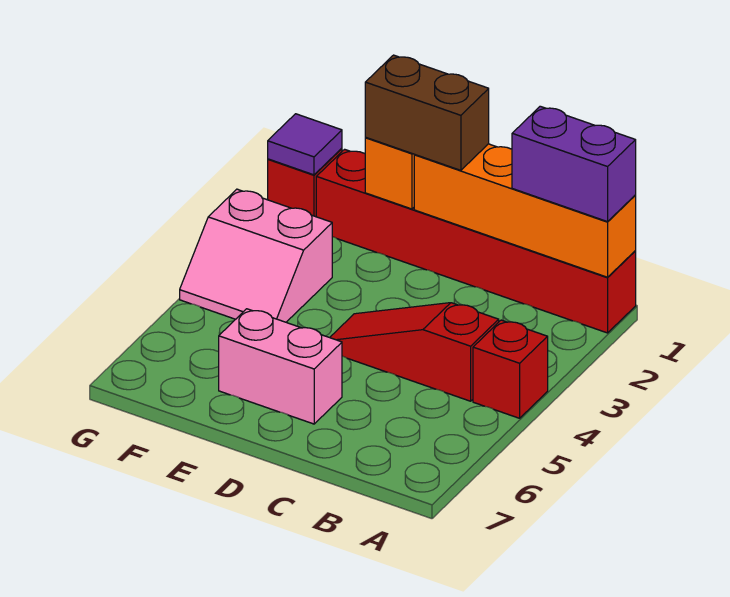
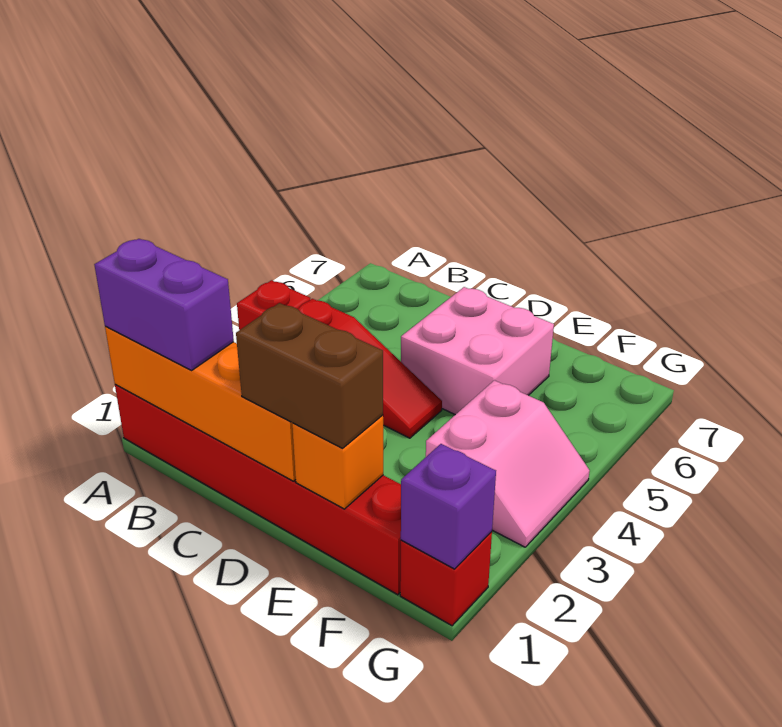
pink 1x2 brick [219,309,342,424] -> pink 2x2 brick [401,287,554,415]
pink 2x2 slope [180,189,332,322] -> pink 2x2 slope turned to [426,380,590,547]
purple 1x1 tile [268,114,342,175] -> purple 1x1 brick [401,444,496,569]

